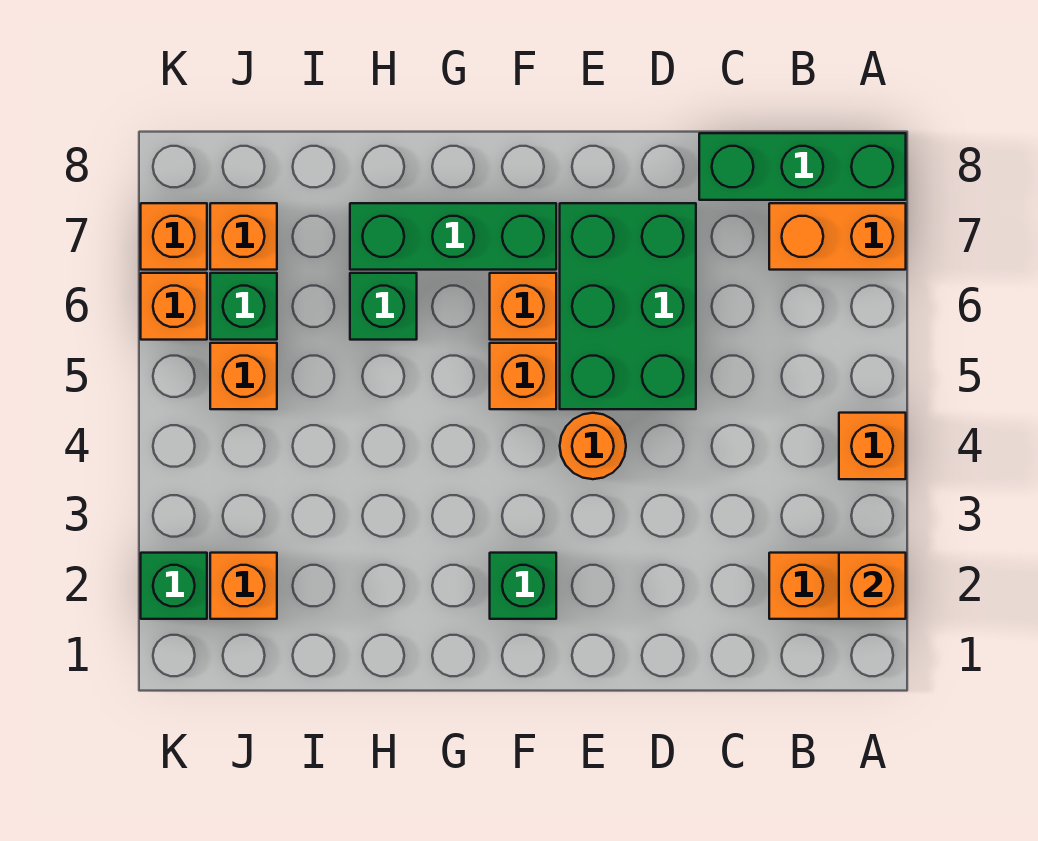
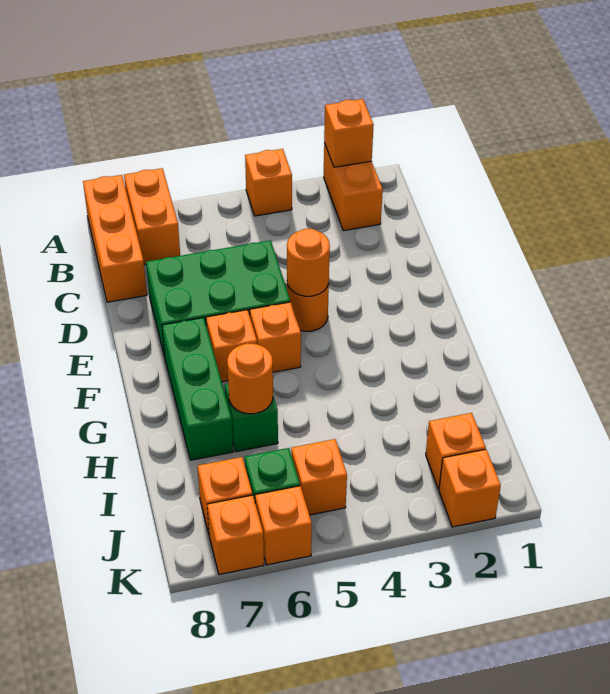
green 1x3 brick [699,133,906,200] -> orange 1x3 brick [83,175,147,302]
none -> orange 1x1 round brick [287,229,330,296]
green 1x1 brick [490,553,556,619] -> none
none -> orange 1x1 round brick [227,343,273,414]
green 1x1 brick [141,553,207,619] -> orange 1x1 brick [439,449,501,527]

